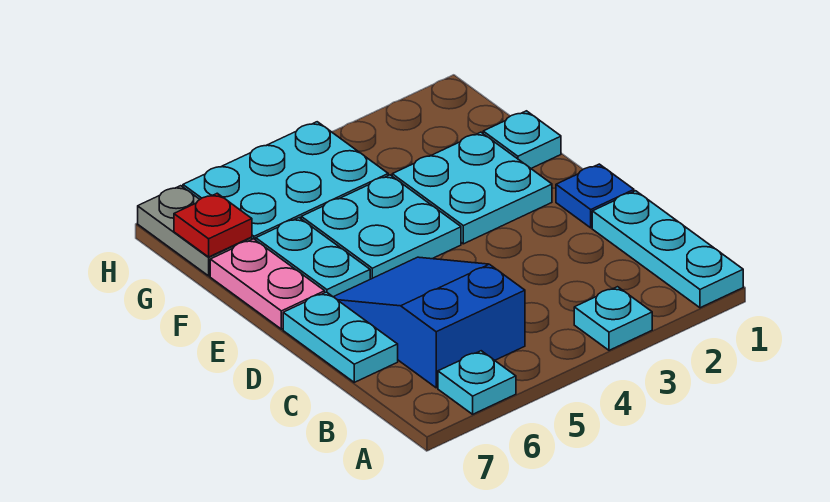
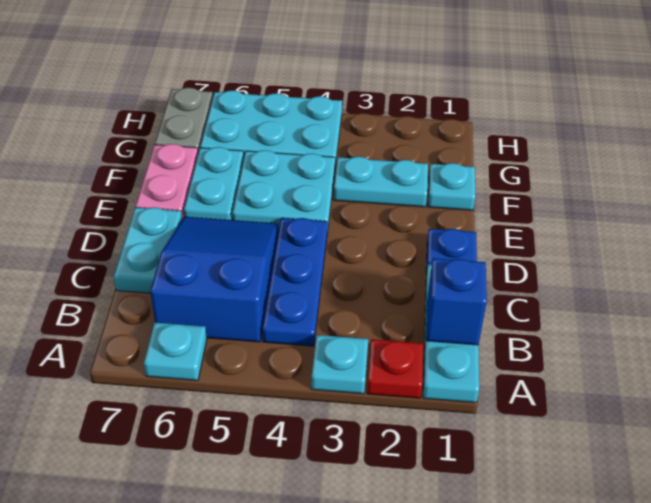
none -> blue 1x1 brick [426,258,487,345]
none -> blue 1x3 plate [262,218,328,346]
cyan 2x2 plate [392,132,552,244] -> cyan 1x2 plate [334,157,428,207]
red 1x1 plate [174,193,252,257] -> red 1x1 plate moved to [367,339,423,398]

